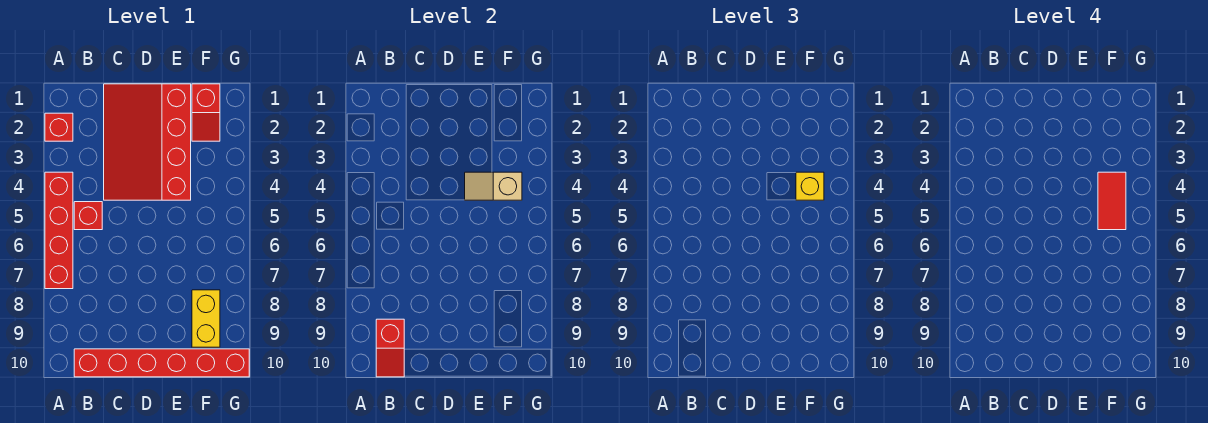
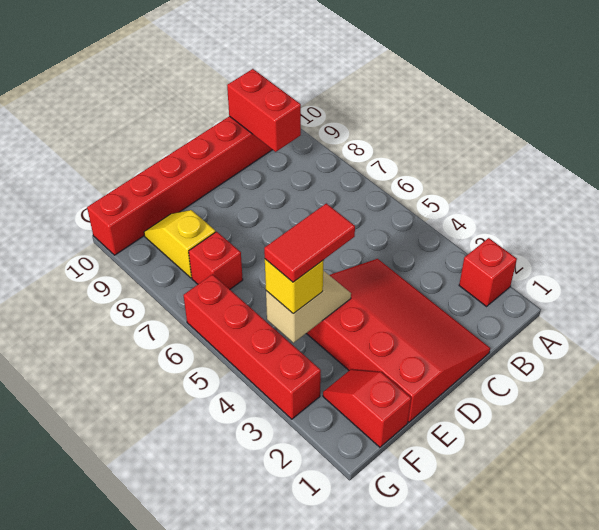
red 1x4 brick [45,172,73,289] -> red 1x4 brick moved to [183,274,321,419]
red 1x1 brick [74,202,102,230] -> red 1x1 brick moved to [189,232,243,289]
red 1x2 slope [376,319,404,377] -> red 1x2 brick [227,69,301,152]
red 1x2 tile [1098,172,1126,230] -> red 1x2 tile turned to [264,203,355,282]
yellow 1x2 brick [192,290,220,347] -> yellow 1x2 slope [144,210,216,278]

